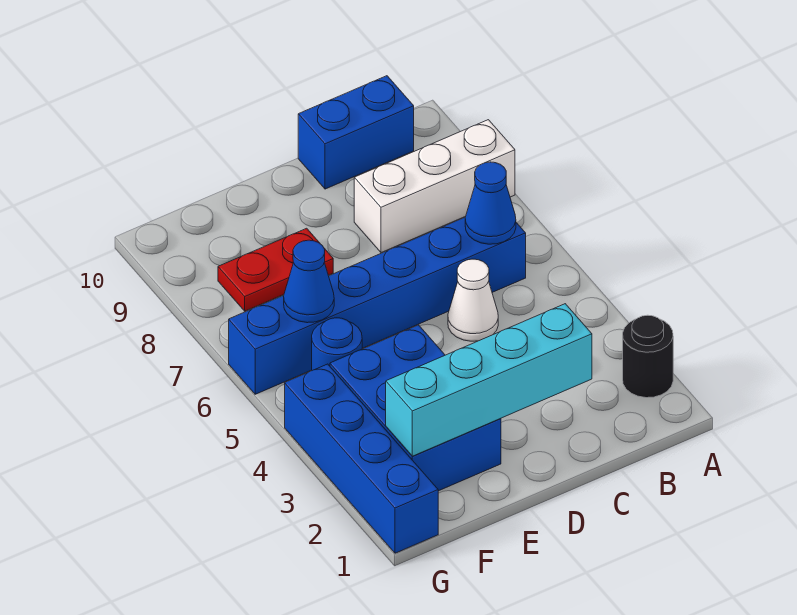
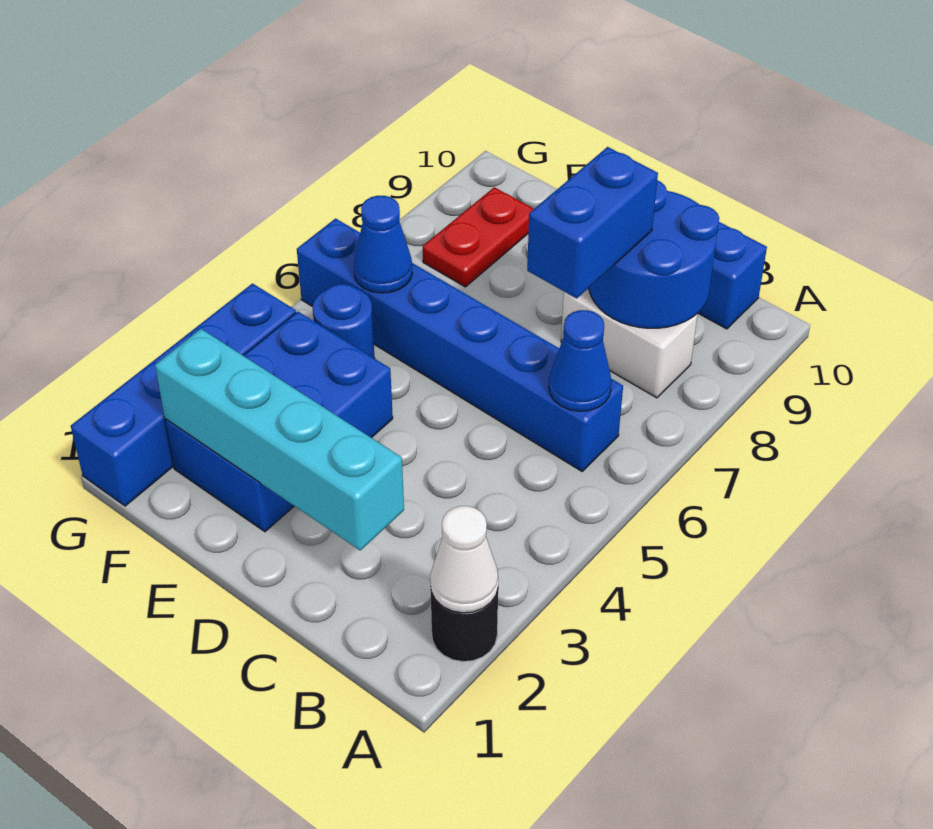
white 1x3 brick [354,120,515,253] -> white 1x2 brick [561,288,698,398]
none -> blue 2x2 round brick [589,180,719,328]
white 1x1 cone [448,259,498,341] -> white 1x1 cone moved to [430,506,498,613]
none -> blue 1x2 brick [527,147,658,298]
red 1x2 plate [218,228,333,311] -> red 1x2 plate turned to [423,187,534,287]

